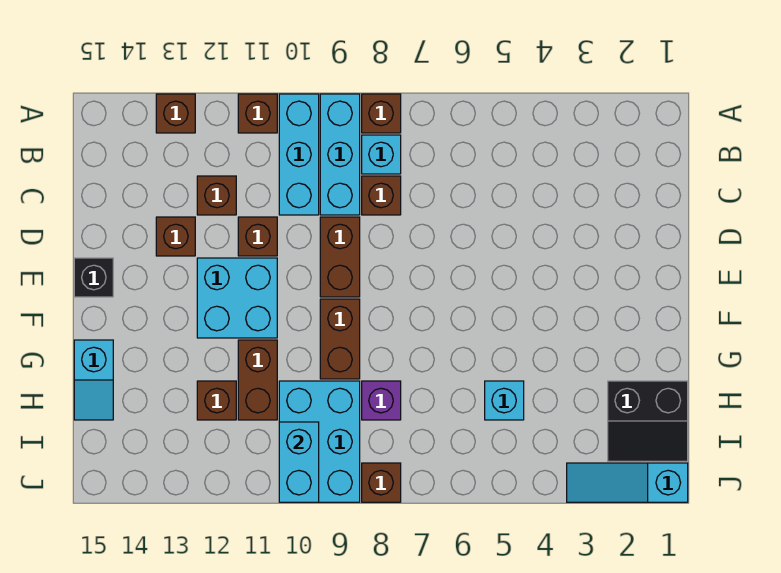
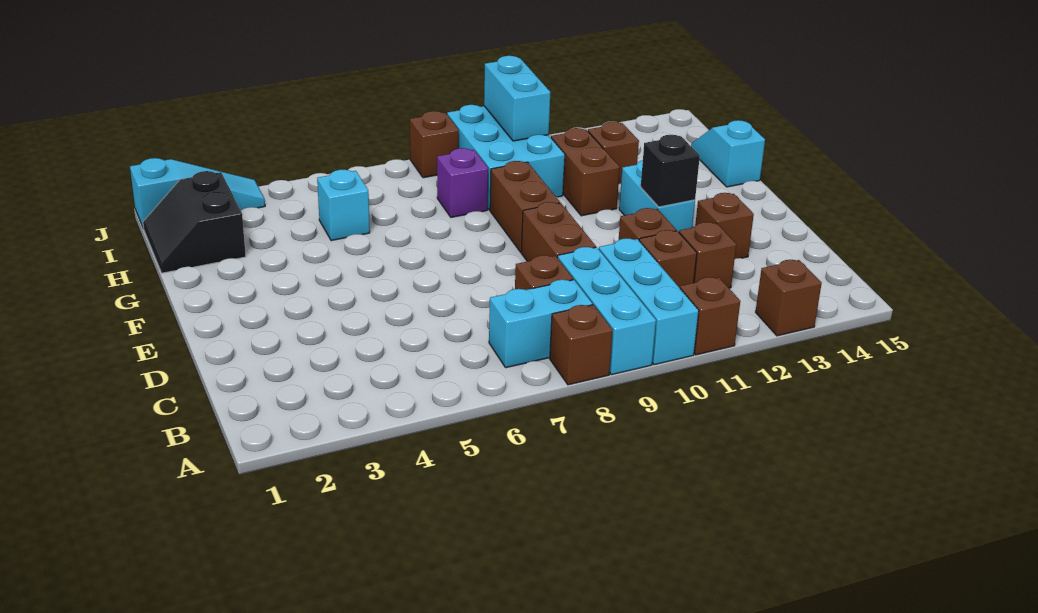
cyan 1x1 brick [362,135,401,174] -> cyan 1x2 brick [489,280,592,368]
none -> brown 1x1 brick [639,230,697,288]
cyan 2x2 brick [197,258,277,338] -> cyan 1x2 brick [619,160,695,232]
black 1x1 brick [74,258,113,297] -> black 1x1 brick moved to [641,135,700,207]
black 2x2 slope [608,381,688,461] -> black 2x2 slope turned to [143,171,246,273]

